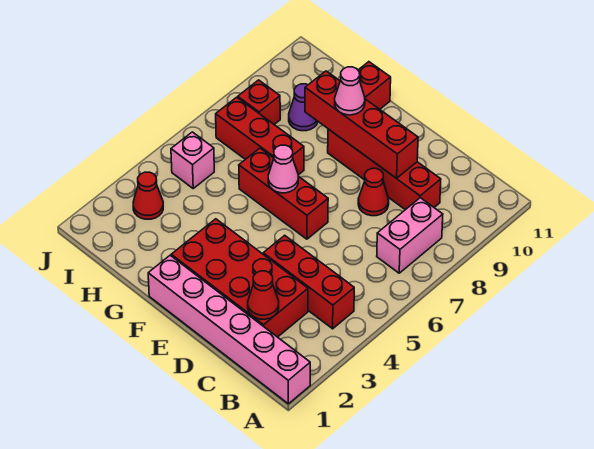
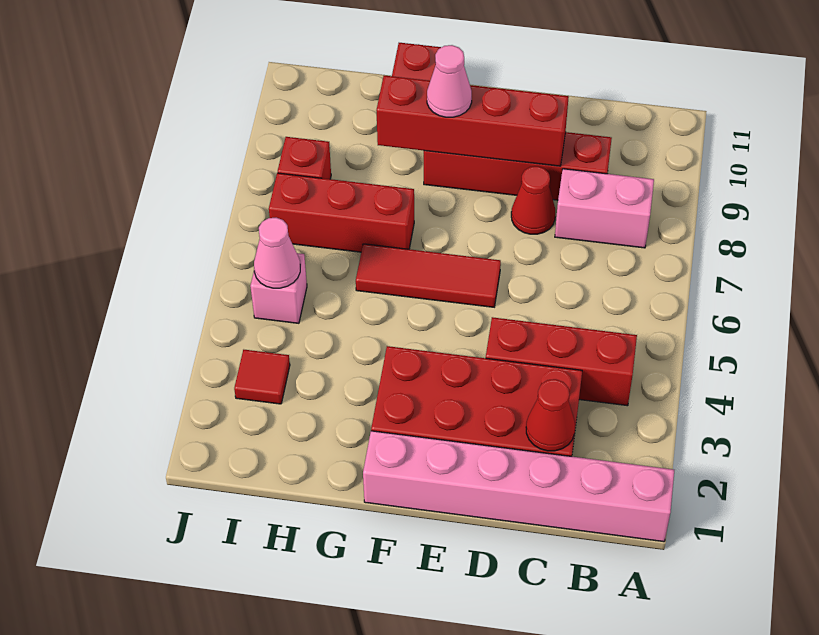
pink 1x2 brick [377,198,443,273] -> pink 1x2 brick turned to [555,169,654,248]
red 1x3 brick [239,148,328,239] -> red 1x3 tile [356,244,501,307]
pink 1x1 cone [268,145,298,193] -> pink 1x1 cone moved to [254,218,300,288]
purple 1x1 cone [289,84,318,131] -> none
red 1x1 cone [133,172,163,219] -> red 1x1 tile [234,350,290,404]

